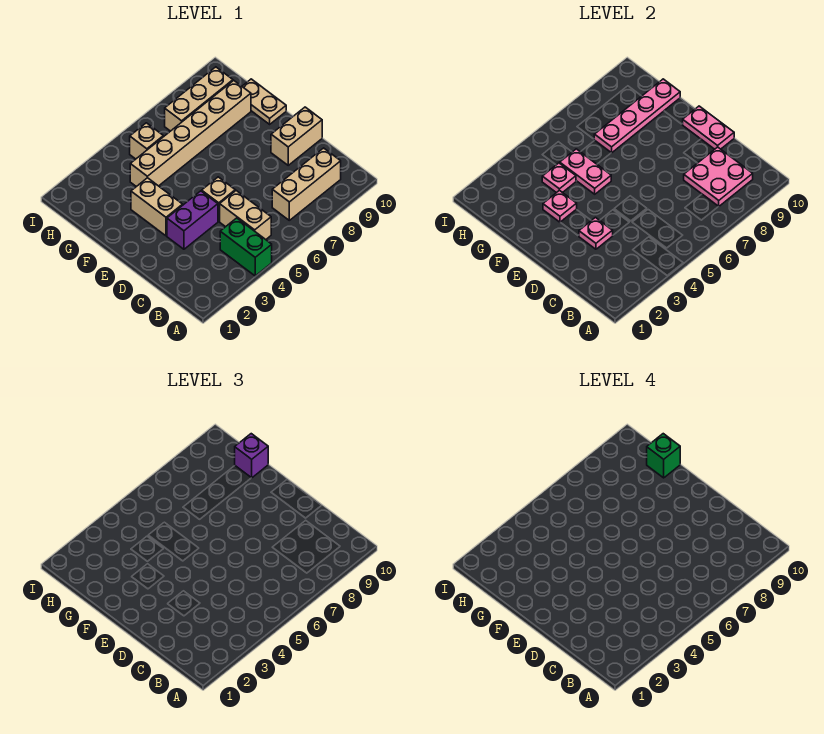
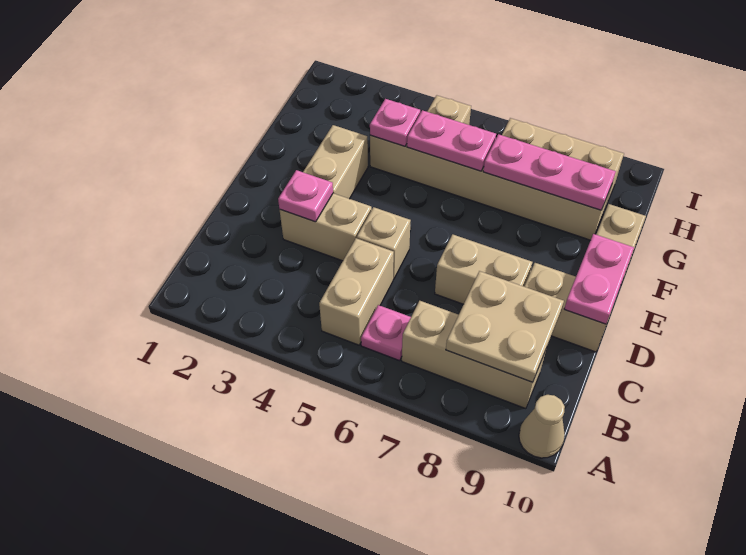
green 1x2 brick [220,218,272,276] -> none
none -> tan 1x1 cone [519,395,565,458]
pink 2x2 plate [684,147,753,206] -> tan 2x2 plate [446,271,564,382]
purple 1x2 brick [167,191,218,249] -> tan 1x2 brick [280,193,372,261]
none -> tan 1x2 brick [435,234,532,304]
pink 1x1 plate [543,190,577,222] -> pink 1x1 plate moved to [361,305,411,361]
pink 1x2 plate [560,149,611,194] -> pink 1x2 plate turned to [407,110,496,171]
pink 1x4 plate [594,79,680,153] -> pink 1x3 plate [483,134,616,210]
purple 1x1 brick [235,434,268,478] -> none
green 1x1 brick [647,434,680,478] -> none

